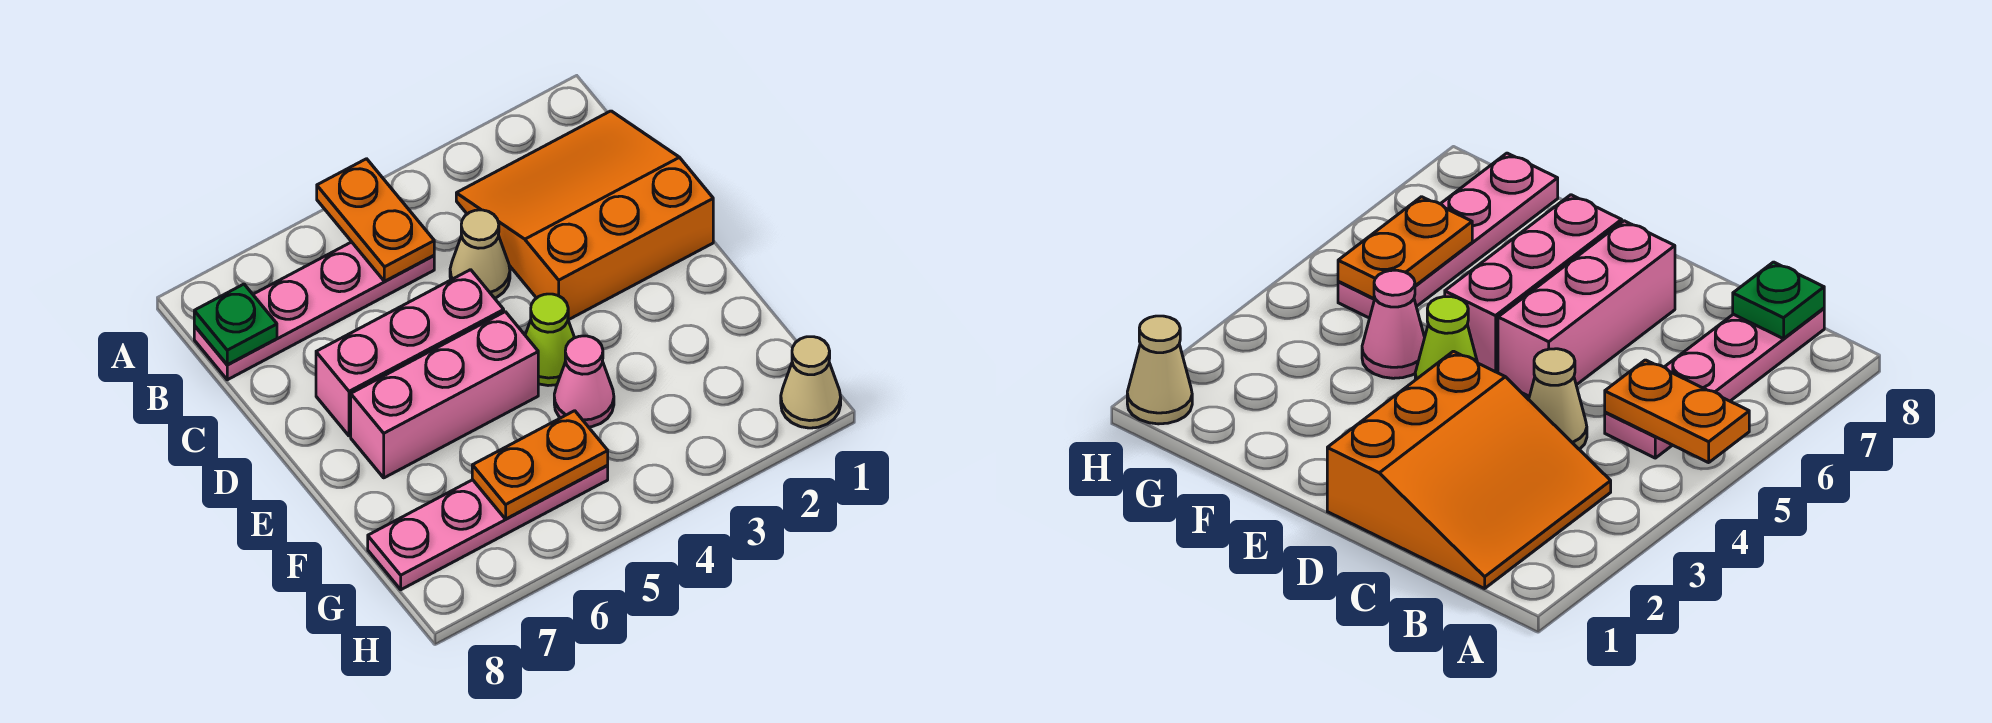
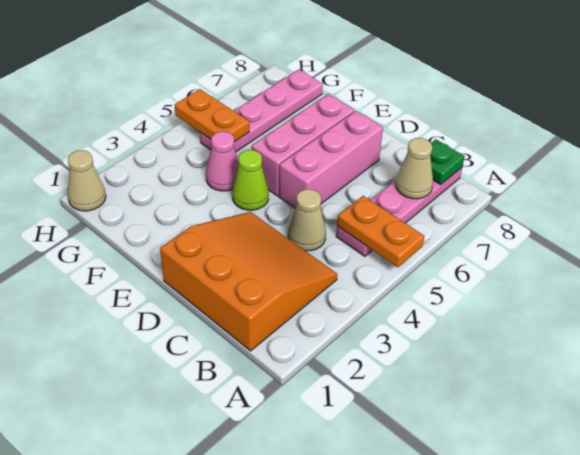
orange 3x3 slope [456,111,713,320] -> orange 3x3 slope turned to [160,212,337,351]
none -> tan 1x1 cone [396,138,433,199]
orange 1x2 plate [472,411,608,519] -> orange 1x2 plate turned to [175,89,249,142]

